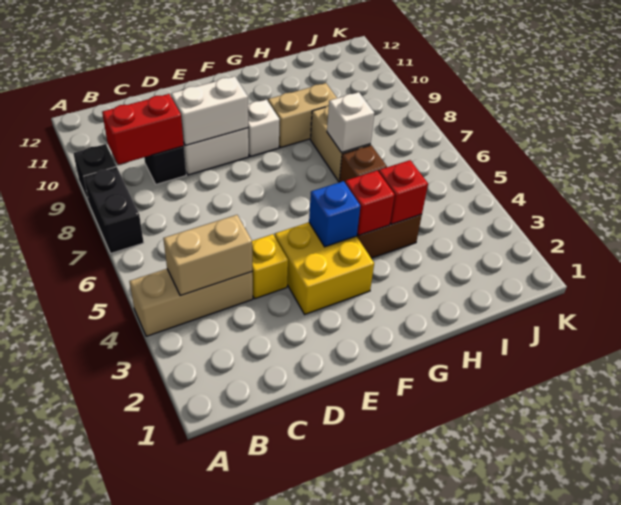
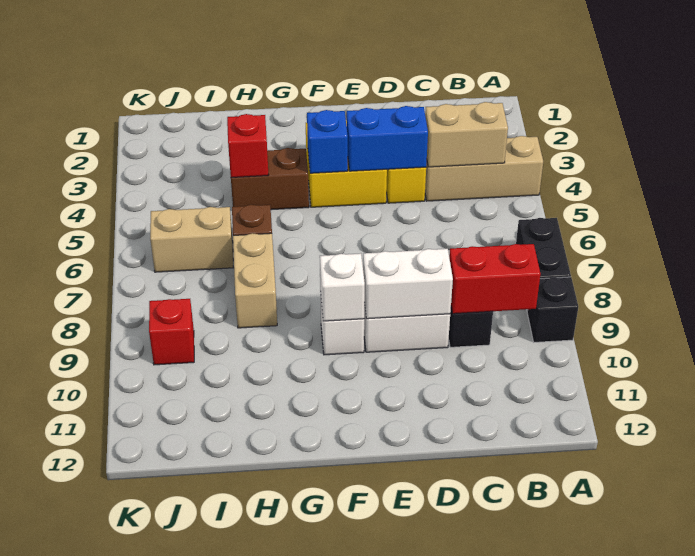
none -> blue 1x2 brick [347,106,428,171]
red 1x1 brick [345,171,395,236] -> red 1x1 brick moved to [149,299,194,365]
tan 1x2 brick [268,83,337,148] -> tan 1x2 brick moved to [150,207,233,272]
white 1x1 brick [327,92,374,153] -> white 1x1 brick moved to [320,253,365,321]

